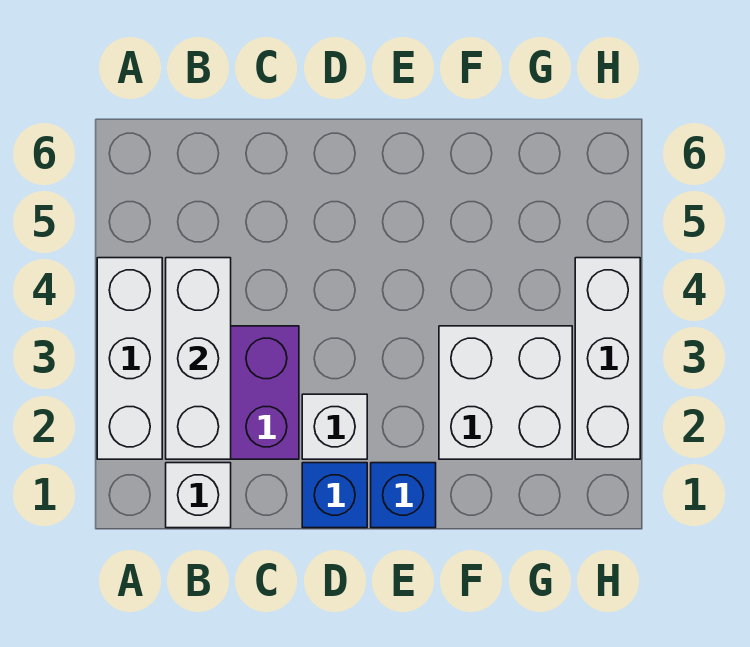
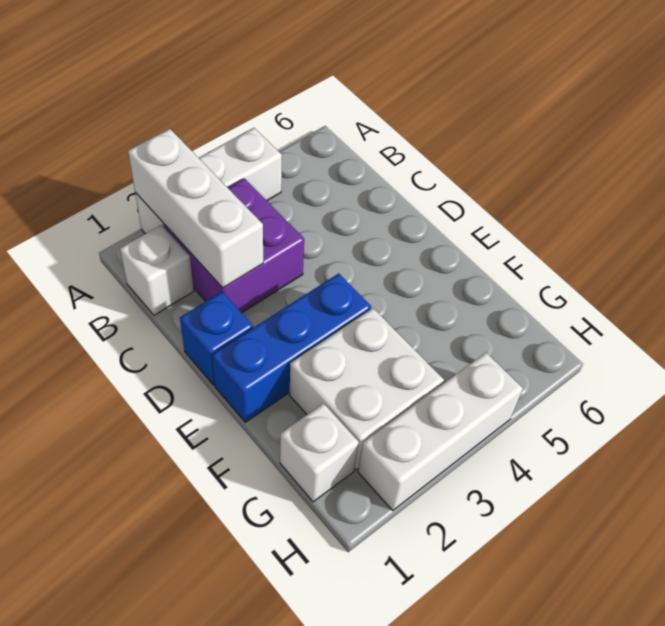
white 1x3 brick [166,258,231,459] -> white 1x3 brick turned to [128,129,263,288]
white 1x1 brick [302,394,367,459] -> white 1x1 brick moved to [280,403,359,502]
blue 1x1 brick [371,463,436,528] -> blue 1x3 brick [212,273,371,422]

